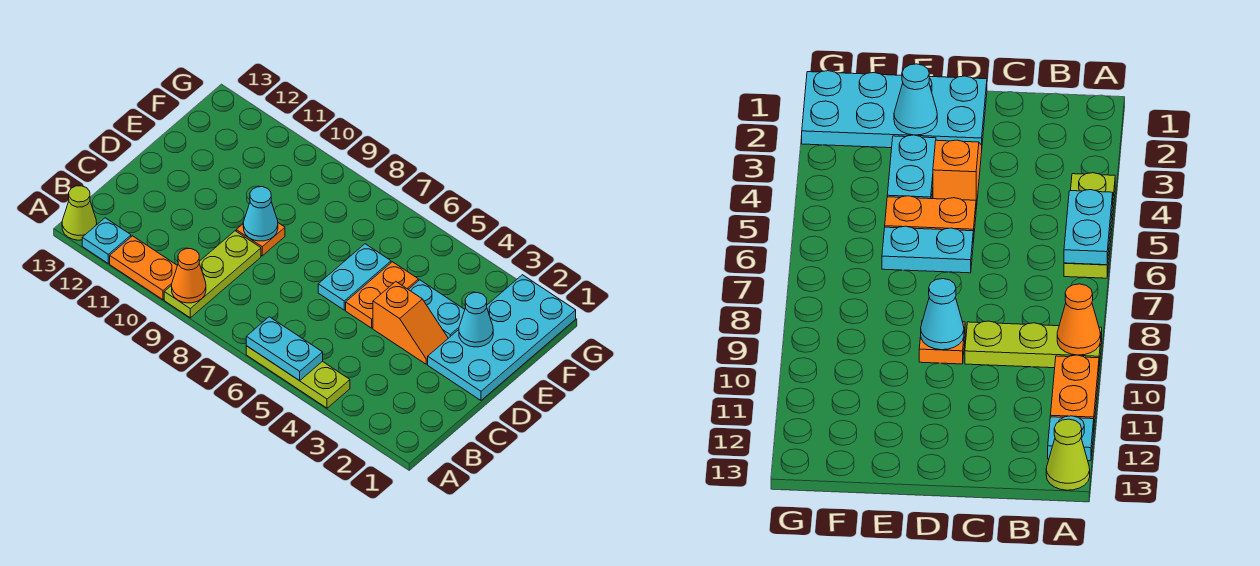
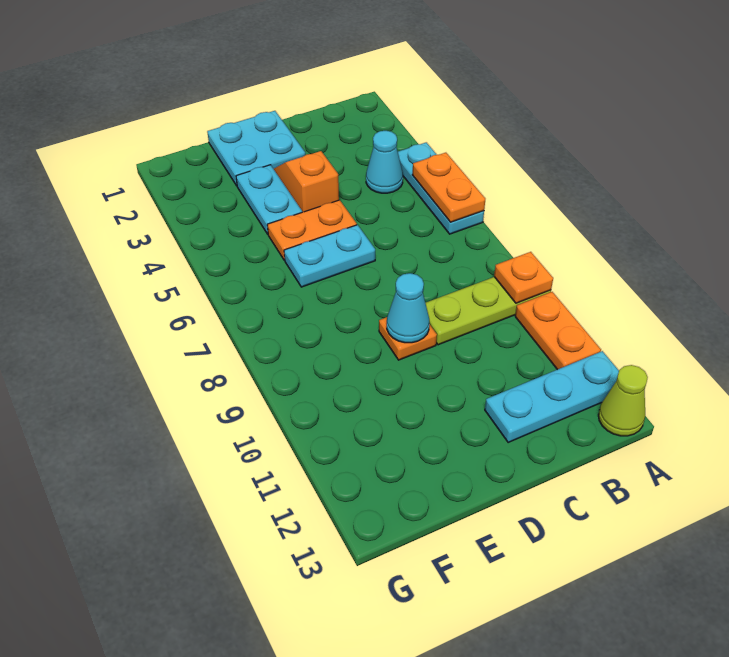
lime 1x3 plate [246,346,350,408] -> cyan 1x3 plate [398,142,484,234]
cyan 1x2 plate [246,317,323,381] -> orange 1x2 plate [412,153,485,222]
orange 1x1 cone [172,249,206,303] -> orange 1x1 plate [494,252,553,303]
cyan 1x1 plate [82,218,131,263] -> cyan 1x3 plate [485,351,619,443]
cyan 2x4 plate [428,275,576,400] -> cyan 2x2 plate [207,111,305,186]
cyan 1x1 cone [459,293,493,347] -> cyan 1x1 cone moved to [366,131,403,193]

